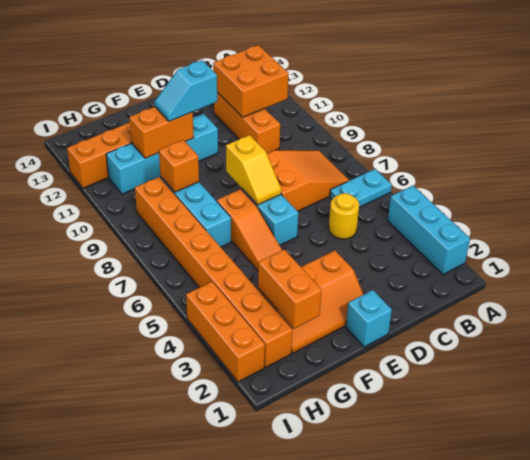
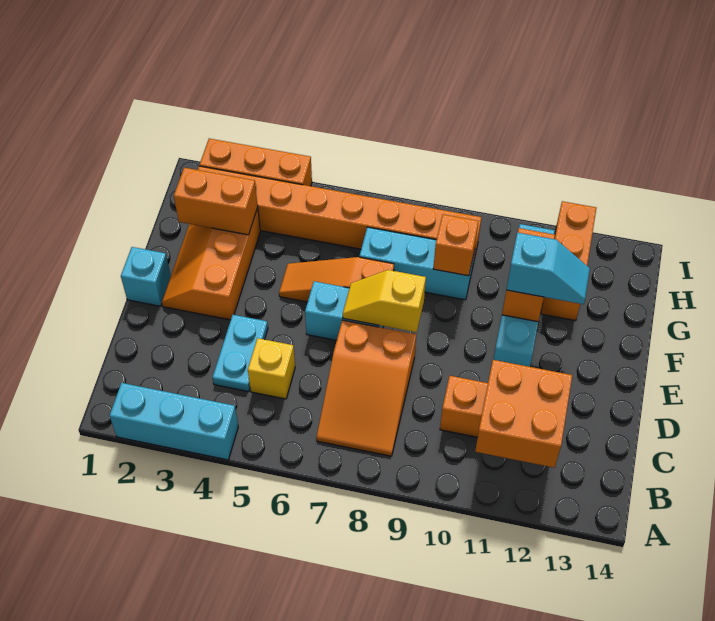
cyan 1x2 plate [330,169,392,207] -> cyan 1x2 plate moved to [213,315,268,392]
yellow 1x1 round brick [329,193,359,239] -> yellow 1x1 brick [248,338,295,399]
cyan 1x2 slope [154,60,217,121] -> cyan 1x2 slope turned to [506,233,590,304]

